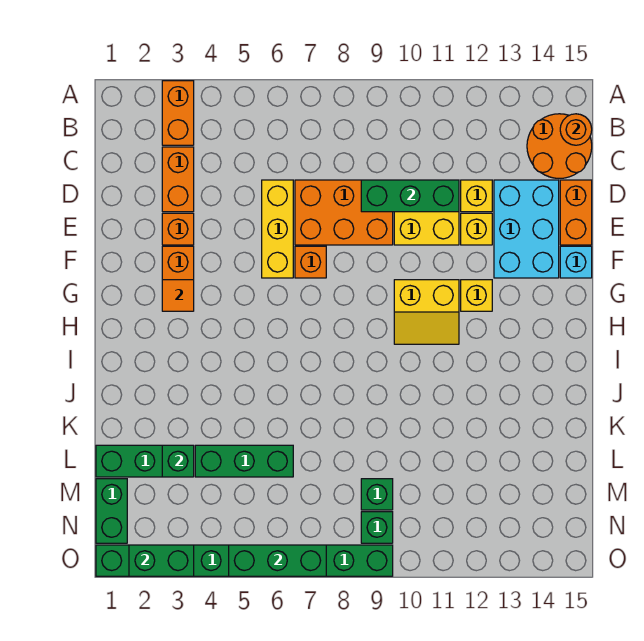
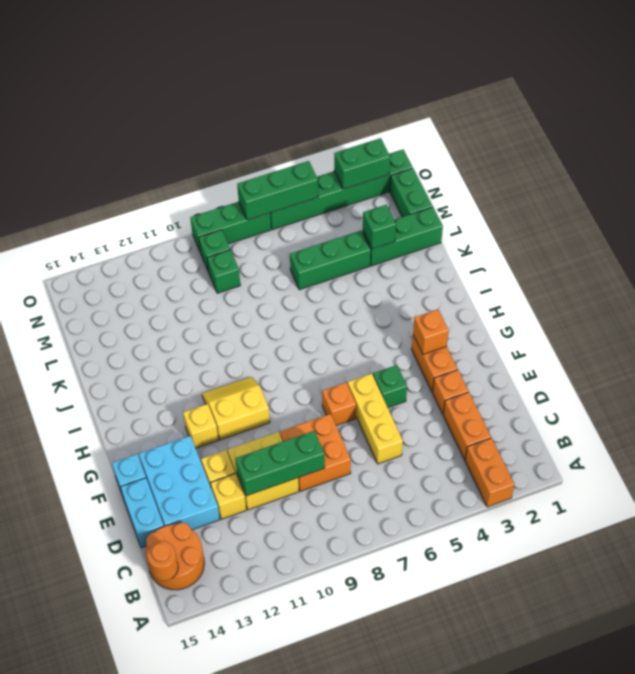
orange 2x3 brick [295,180,393,245] -> orange 2x2 brick [280,414,351,491]
orange 1x2 brick [560,180,592,245] -> cyan 1x2 brick [121,478,164,548]
none -> green 1x1 brick [373,365,407,408]
orange 1x1 tile [162,280,194,311] -> orange 1x1 brick [413,309,449,354]

